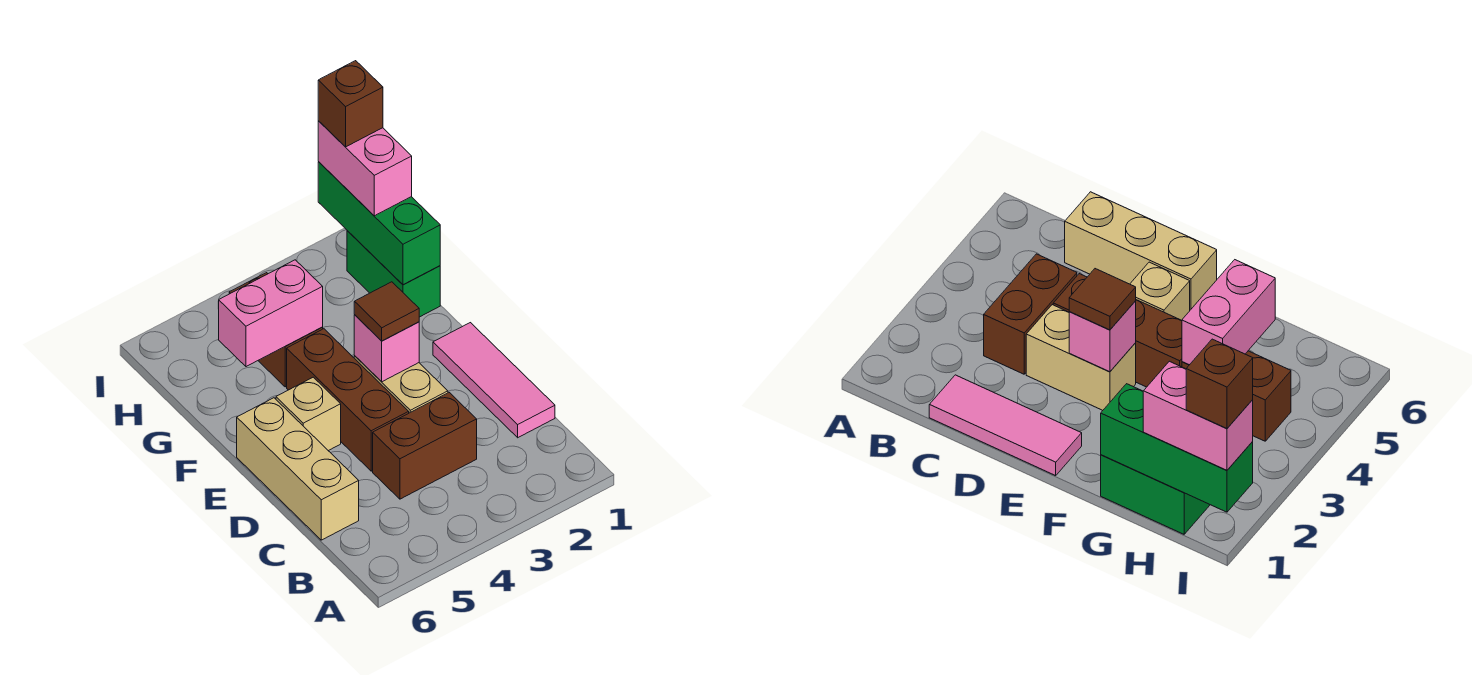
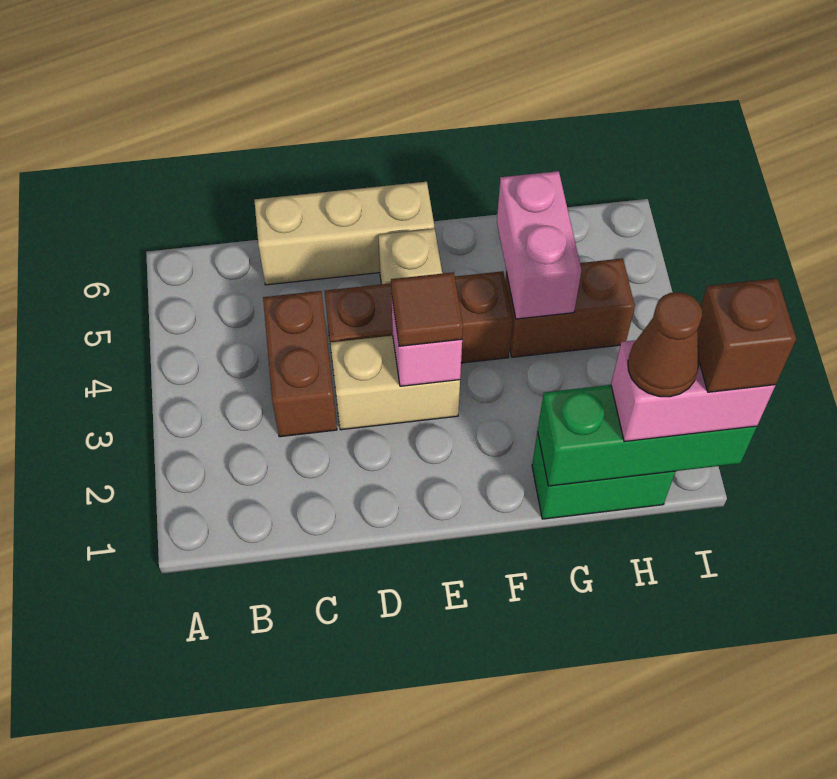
pink 1x3 tile [433,323,555,438] -> none
none -> brown 1x1 cone [628,292,702,397]

